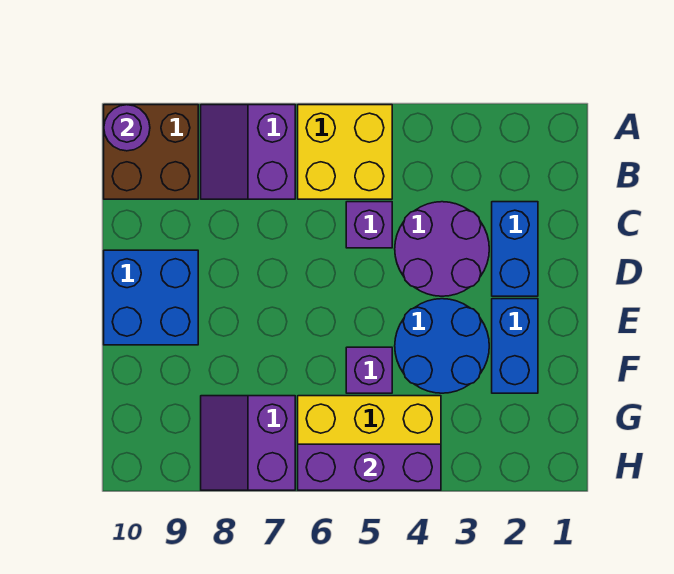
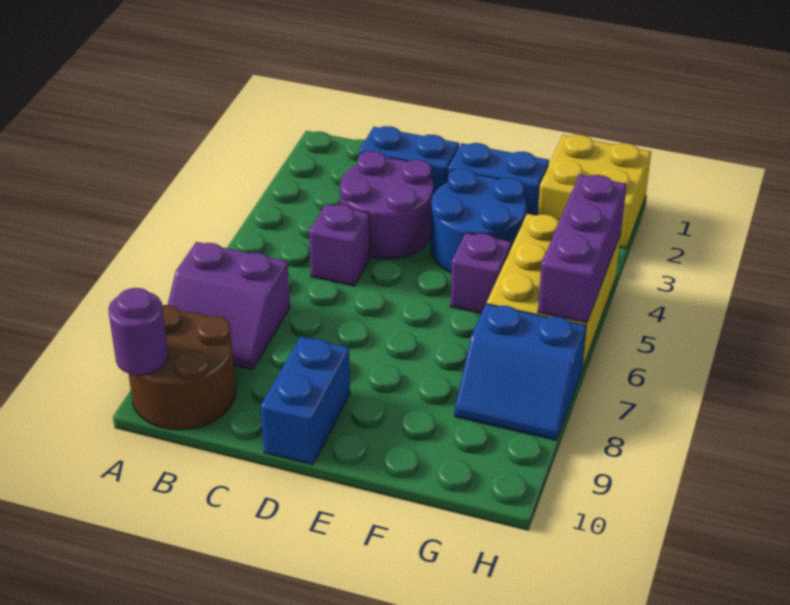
yellow 2x2 brick [298,105,392,199] -> yellow 2x2 brick moved to [538,135,651,248]
brown 2x2 brick [104,105,198,199] -> brown 2x2 round brick [128,305,236,430]
blue 2x2 brick [104,250,198,345] -> blue 1x2 brick [261,337,350,465]
purple 2x2 slope [201,396,295,490] -> blue 2x2 slope [455,304,586,440]

